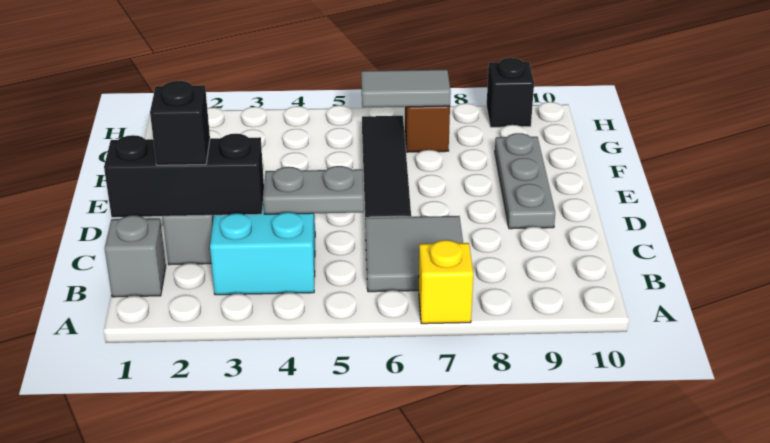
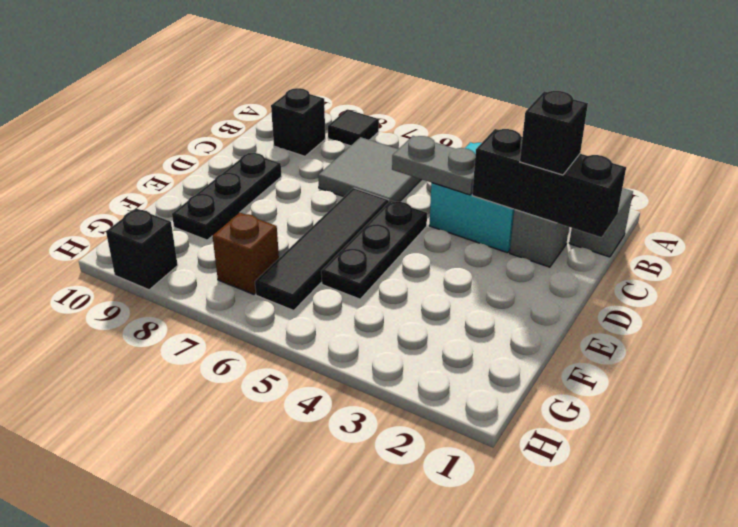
yellow 1x1 brick [419,240,473,324] -> none
none -> black 1x1 tile [328,109,379,146]
none -> black 1x1 brick [271,88,325,156]
none -> black 1x3 plate [321,200,427,299]
grey 1x3 plate [495,133,555,229] -> black 1x3 plate [172,153,282,240]
grey 1x2 tile [361,70,451,108] -> none

